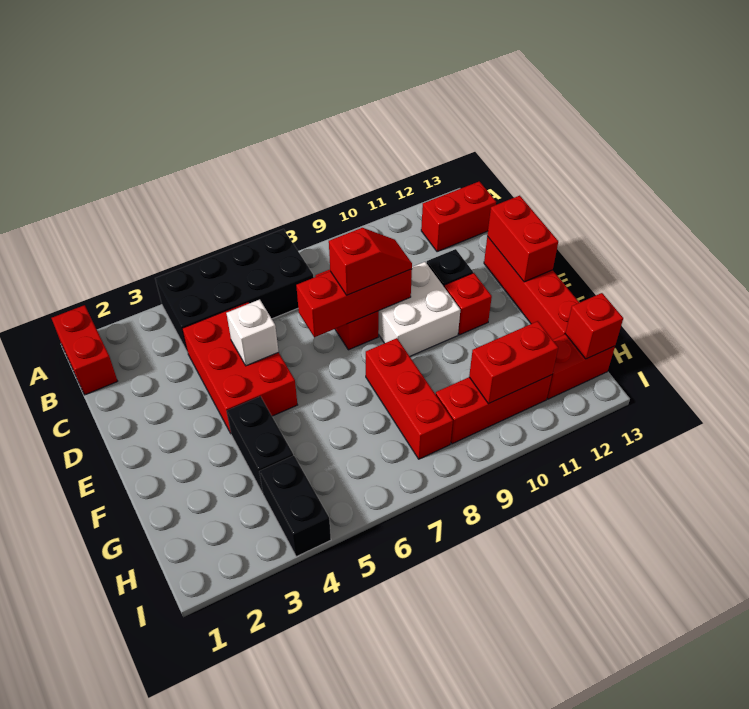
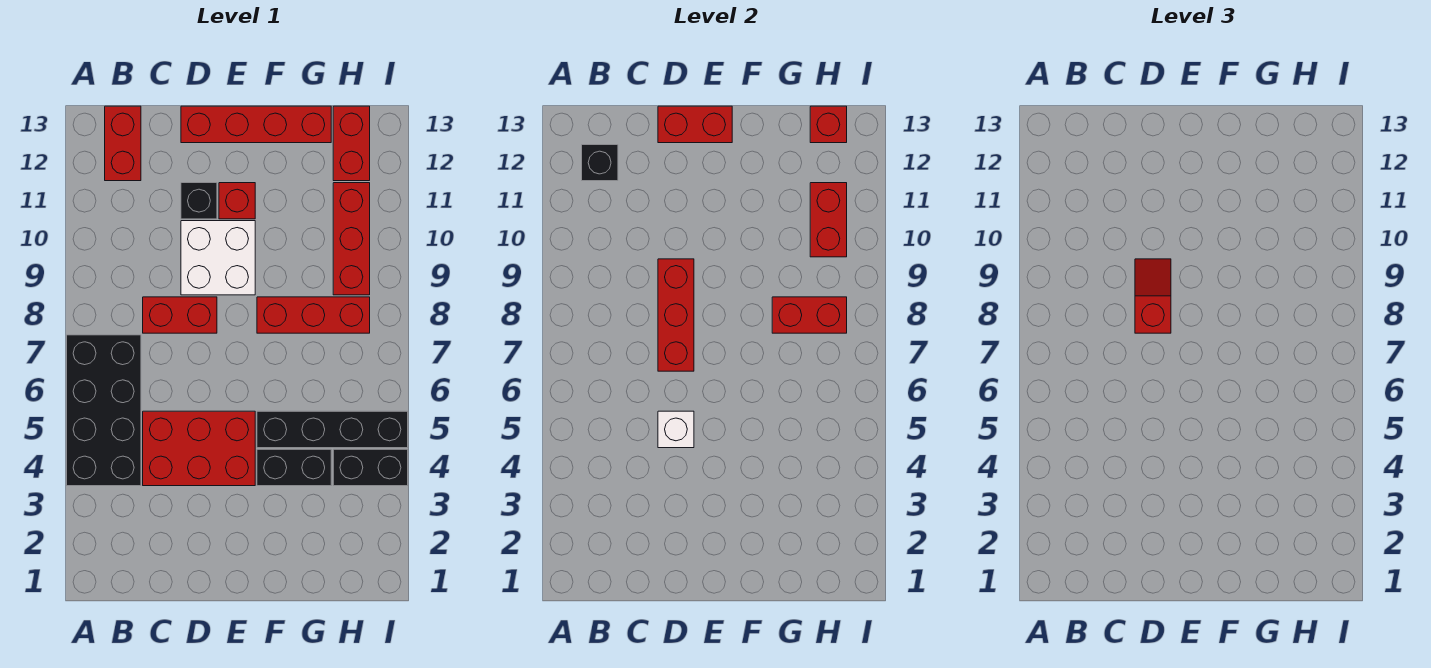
red 1x2 brick [52,305,117,395] -> red 1x2 brick moved to [772,297,847,333]
none -> black 1x1 brick [582,145,618,181]
none -> black 1x4 brick [257,411,408,448]

